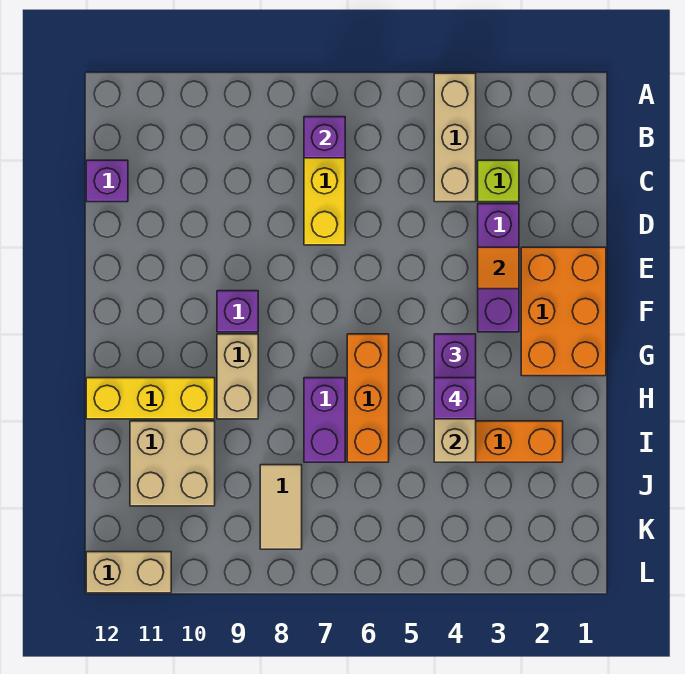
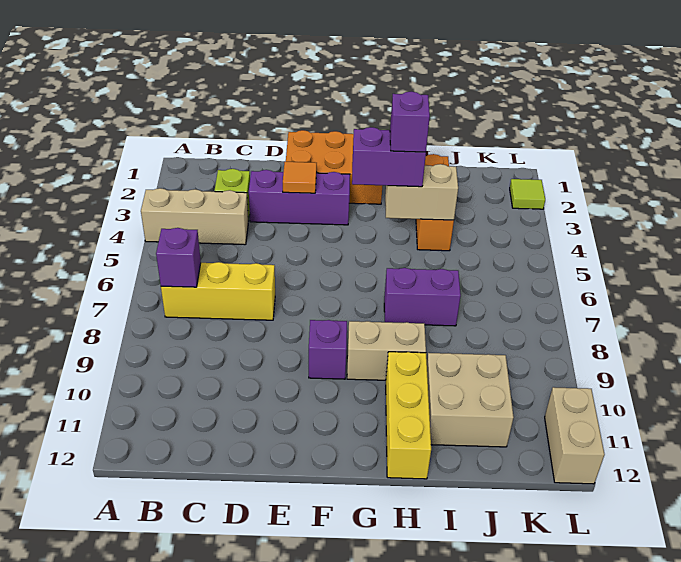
purple 1x1 brick [86,160,128,202] -> none
orange 1x3 brick [347,334,389,462] -> none
tan 1x2 tile [260,465,302,549] -> none
none -> lime 1x1 tile [510,179,545,209]

